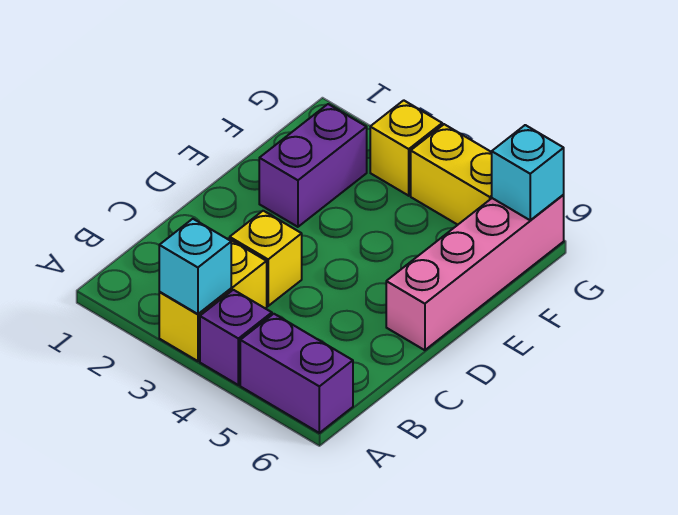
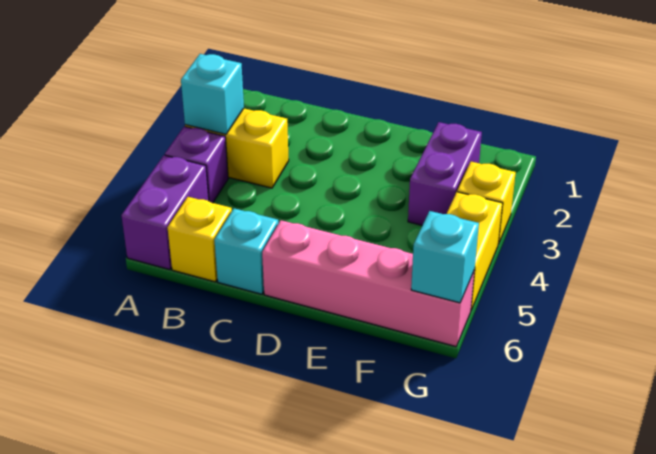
yellow 1x1 brick [230,211,302,306] -> yellow 1x1 brick moved to [167,197,232,282]
none -> cyan 1x1 brick [214,208,279,294]
purple 1x2 brick [259,104,367,227] -> purple 1x2 brick turned to [408,122,482,225]

